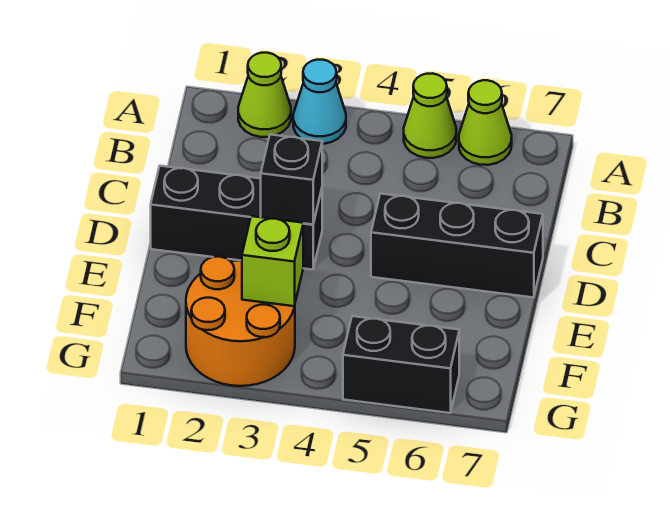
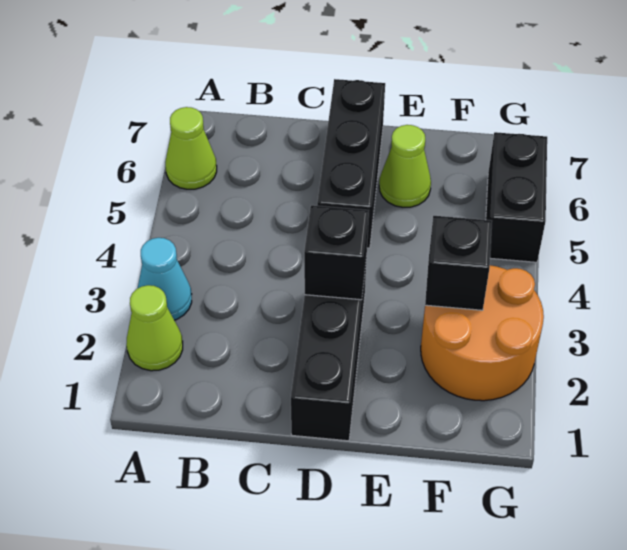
lime 1x1 cone [404,73,456,158] -> lime 1x1 cone moved to [379,125,431,207]
lime 1x1 brick [242,216,303,306] -> black 1x1 brick [425,216,492,310]

